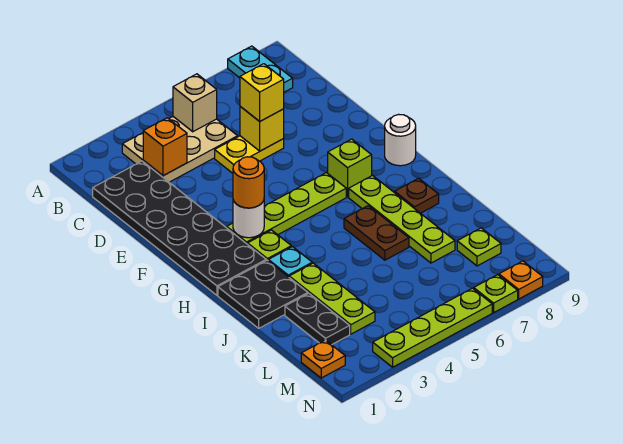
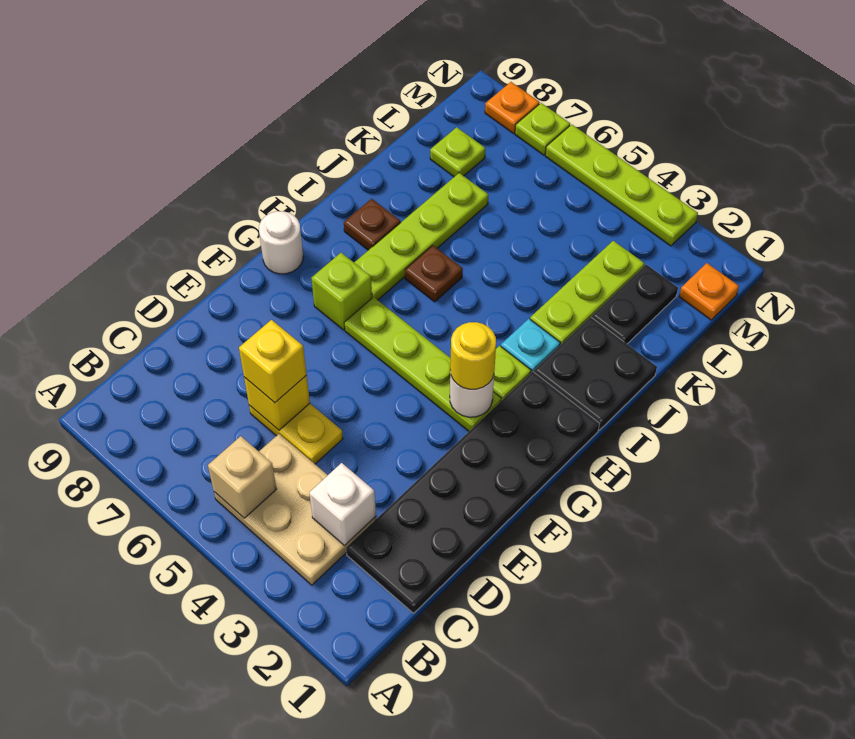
cyan 1x2 plate [228,46,293,92] -> none
orange 1x1 brick [143,118,187,176] -> white 1x1 brick [309,463,376,546]
orange 1x1 round brick [233,157,264,208] -> yellow 1x1 round brick [450,322,496,389]
brown 1x2 plate [344,206,409,260] -> brown 1x1 plate [405,245,463,302]

